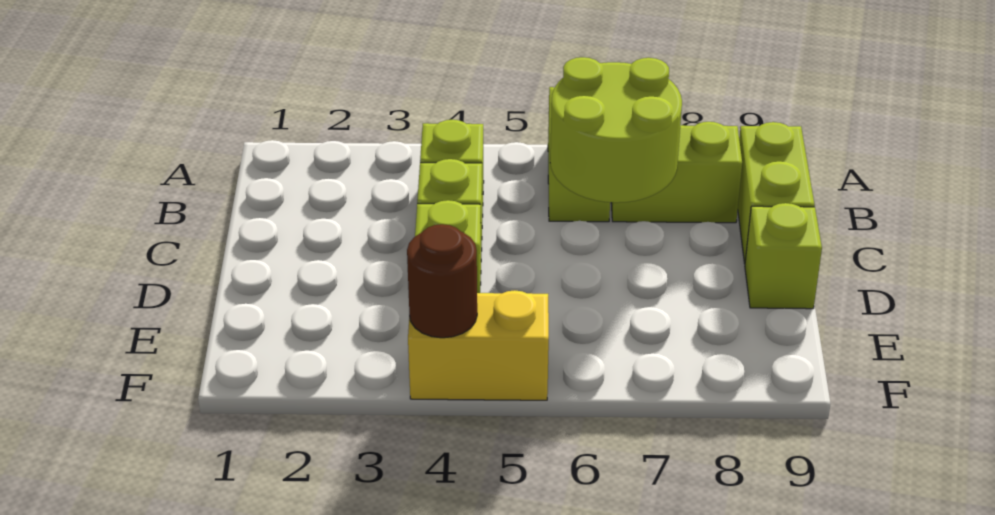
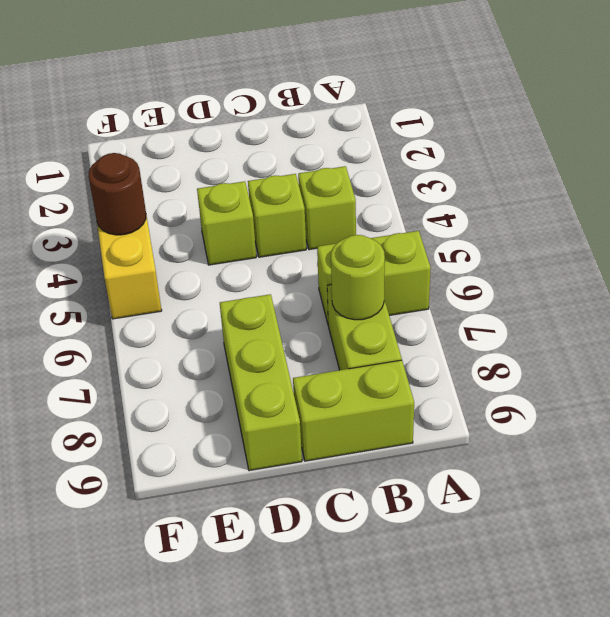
lime 2x2 round brick [550,57,682,203] -> lime 1x1 round brick [331,235,385,320]
lime 1x1 brick [745,203,822,309] -> lime 1x3 brick [220,294,302,471]

